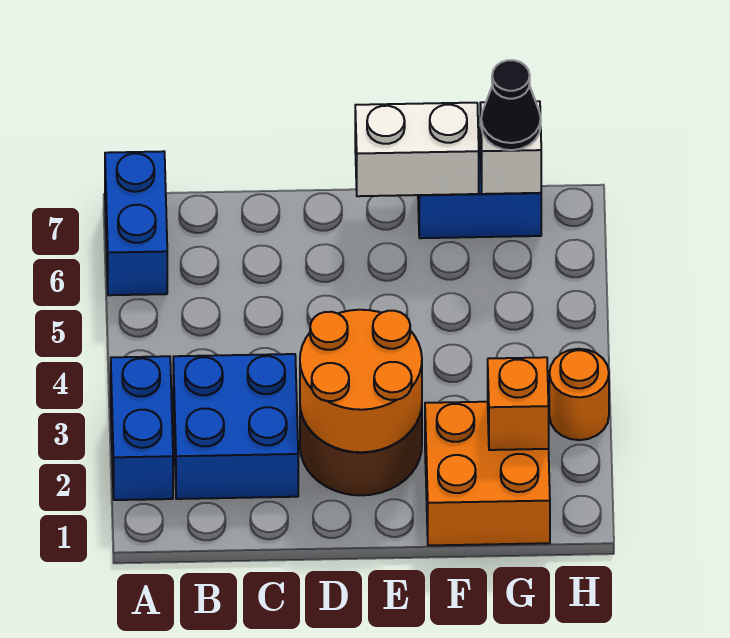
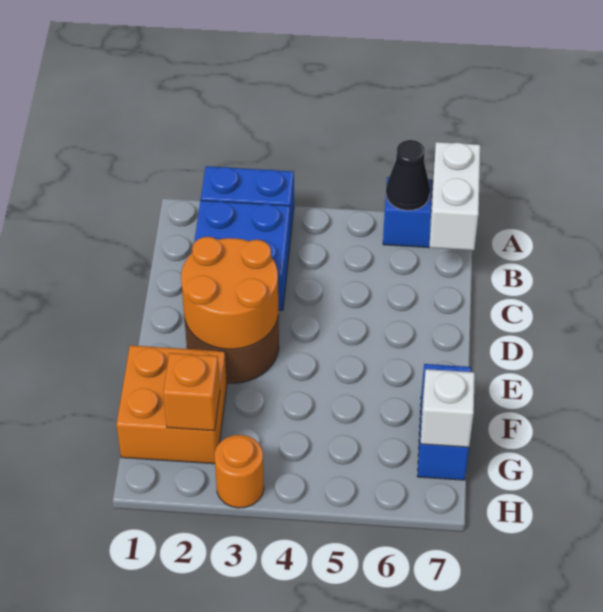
white 1x2 brick [355,103,479,196] -> white 1x2 brick moved to [429,142,480,250]
black 1x1 cone [481,60,541,150] -> black 1x1 cone moved to [386,140,430,211]

